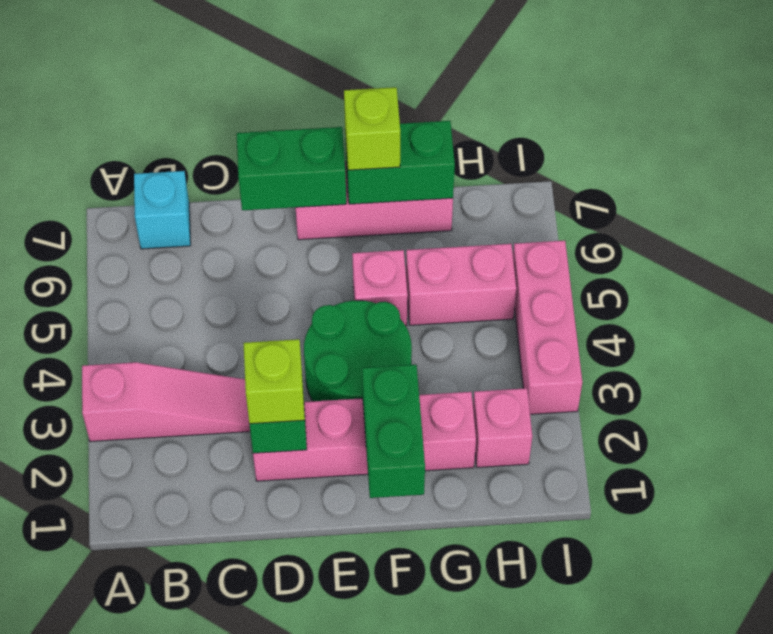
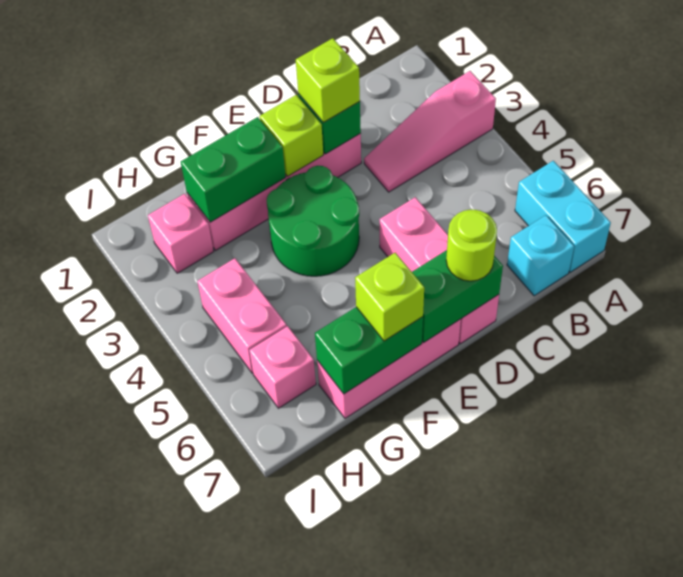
none -> cyan 1x2 brick [515,161,611,272]
none -> lime 1x1 round brick [446,209,497,281]
none -> lime 1x1 brick [260,95,323,176]
green 1x2 brick [362,365,425,498] -> green 1x2 brick turned to [181,117,286,222]
pink 1x1 brick [352,250,408,326] -> pink 1x1 brick moved to [249,326,316,408]
pink 1x2 brick [406,244,516,325] -> pink 1x2 brick turned to [197,258,287,373]
pink 1x3 brick [513,241,582,414] -> pink 1x3 brick moved to [379,197,499,344]

